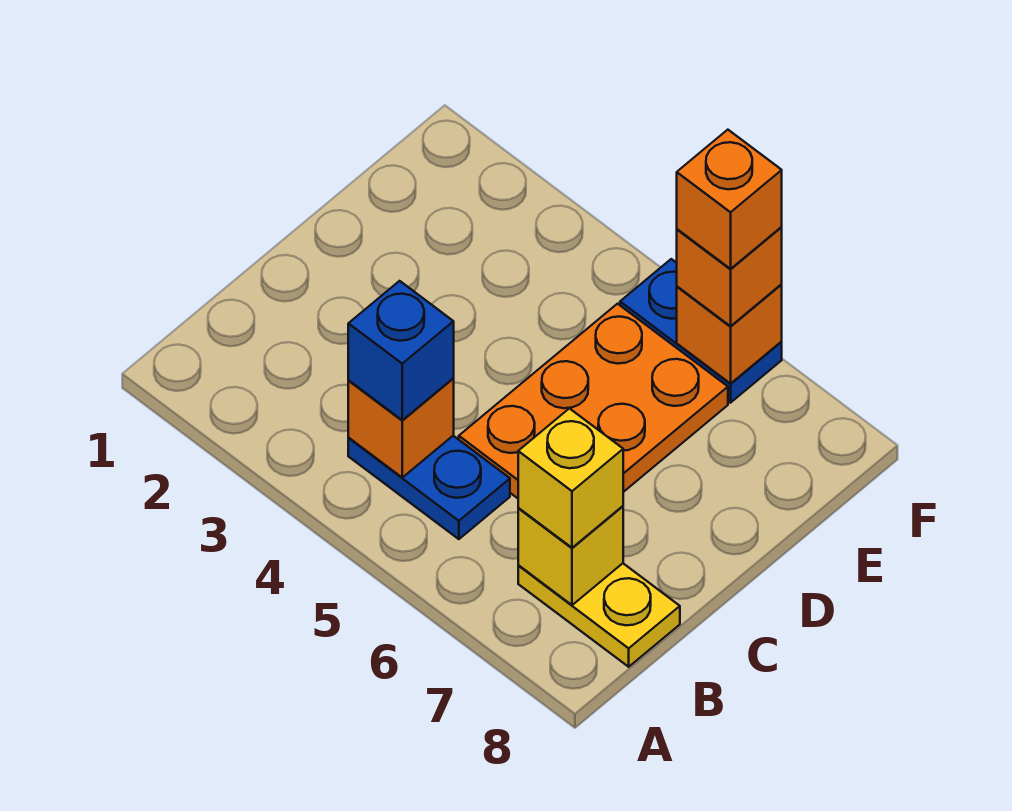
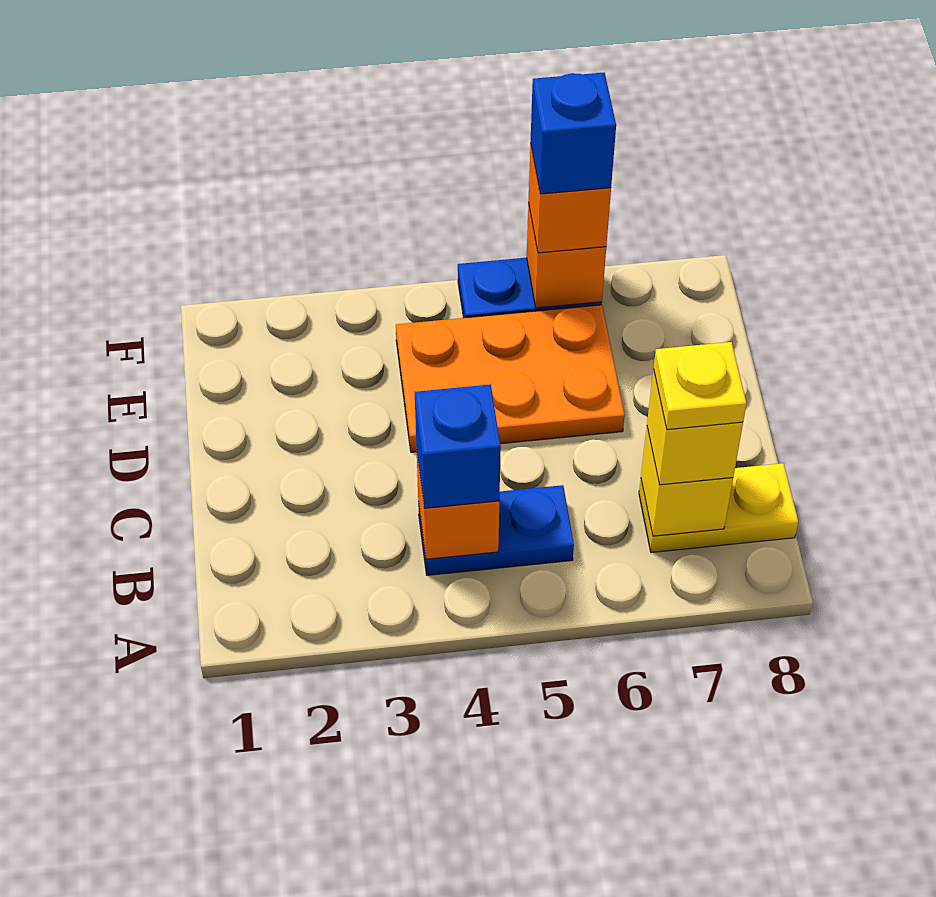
none -> yellow 1x1 plate [654,342,747,430]
orange 2x3 plate [459,304,728,498] -> orange 2x3 plate turned to [396,305,625,452]
orange 1x1 brick [677,130,782,269] -> blue 1x1 brick [531,73,616,194]

